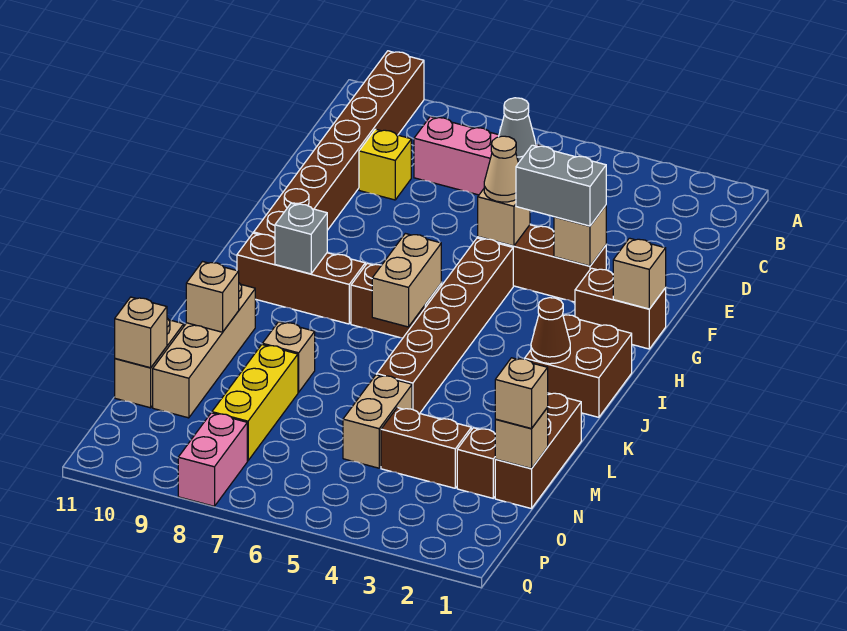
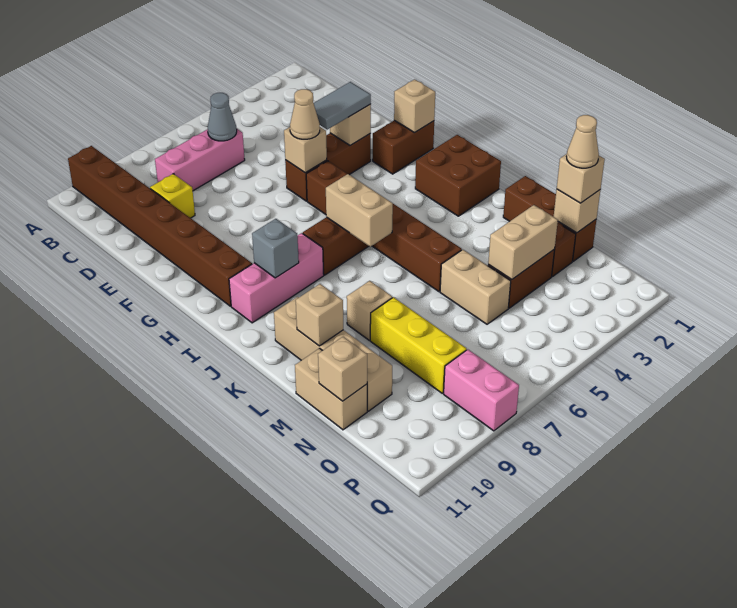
grey 1x2 brick [516,145,606,226] -> grey 1x2 tile [314,82,371,130]
brown 1x3 brick [237,233,365,324] -> pink 1x3 brick [229,233,324,323]
brown 1x1 cone [531,298,570,364] -> none
none -> tan 1x1 cone [567,115,599,168]
none -> tan 1x2 brick [488,205,558,280]

